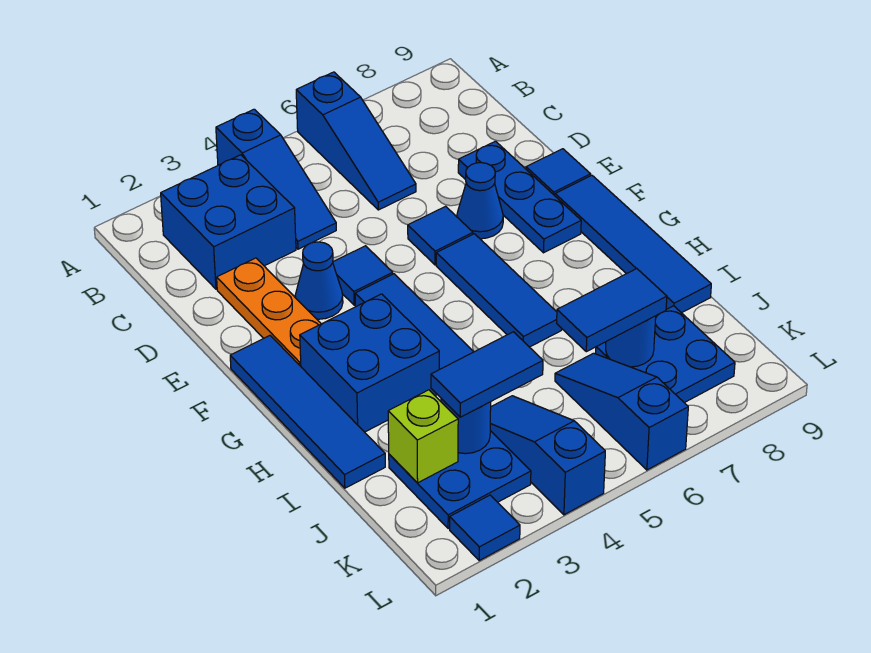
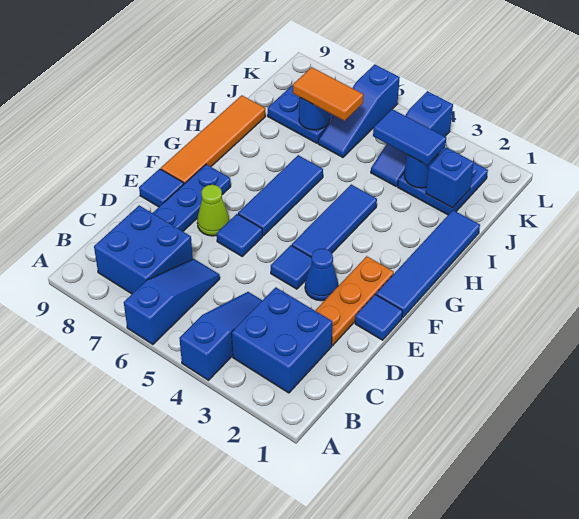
blue 1x1 cone [457,163,503,239] -> lime 1x1 cone [197,185,229,236]
blue 1x4 tile [555,175,711,313] -> orange 1x4 tile [161,95,266,184]
blue 2x2 brick [300,294,439,432] -> blue 2x2 brick moved to [94,205,193,294]
lime 1x1 brick [388,390,458,483] -> blue 1x1 brick [426,148,474,208]
blue 1x2 tile [557,269,667,352] -> orange 1x2 tile [293,67,363,121]
blue 1x1 tile [450,495,520,560] -> blue 1x1 tile moved to [355,295,403,340]

